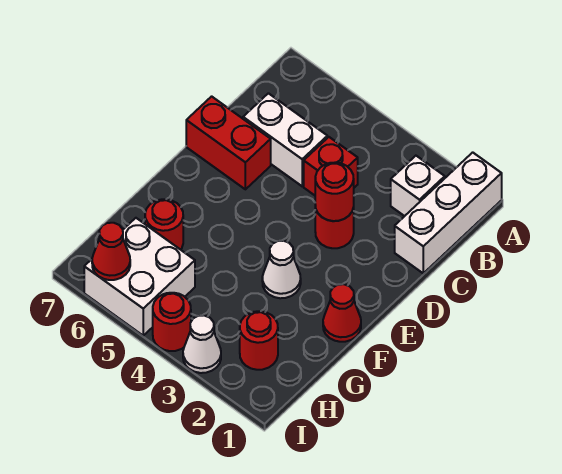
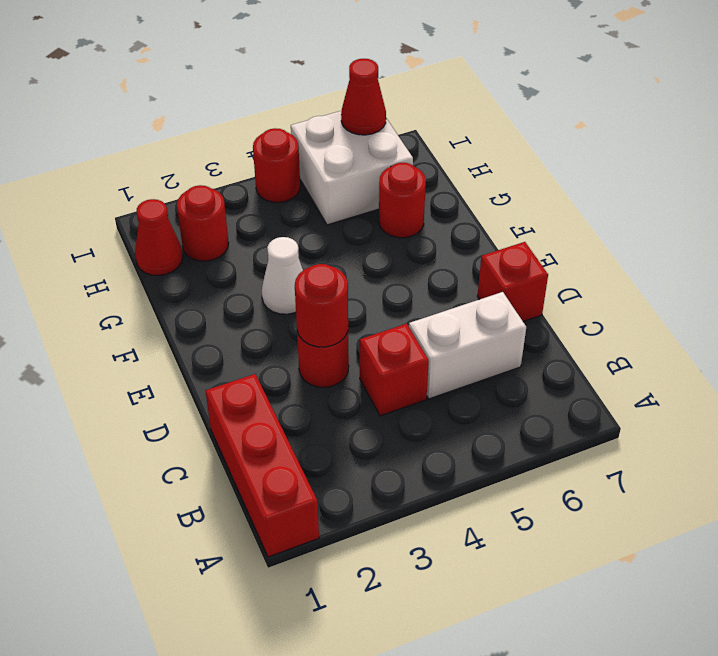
white 1x3 brick [395,152,502,273] -> red 1x3 brick [206,374,319,557]
white 1x1 brick [391,156,445,216] -> none
red 1x2 brick [186,96,271,189] -> red 1x1 brick [477,242,548,322]
red 1x1 cone [323,284,361,342] -> red 1x1 cone moved to [135,199,183,275]
white 1x1 cone [183,316,221,373] -> none

